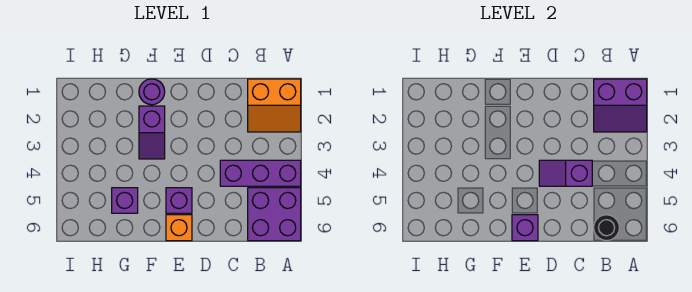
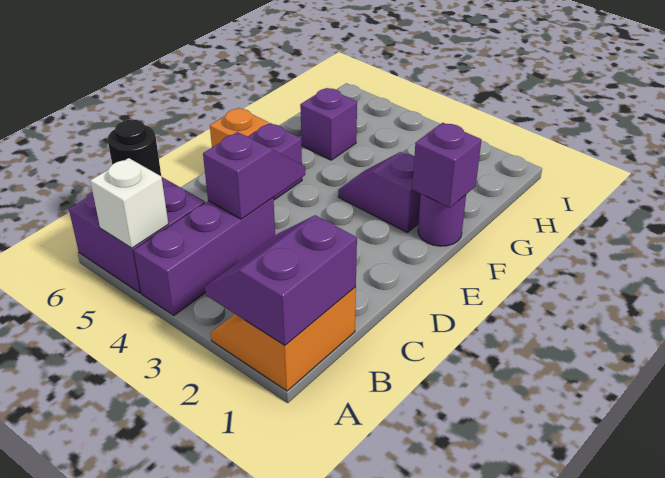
none -> white 1x1 brick [90,158,168,248]
purple 1x1 brick [512,215,538,241] -> purple 1x1 brick moved to [412,123,481,208]

